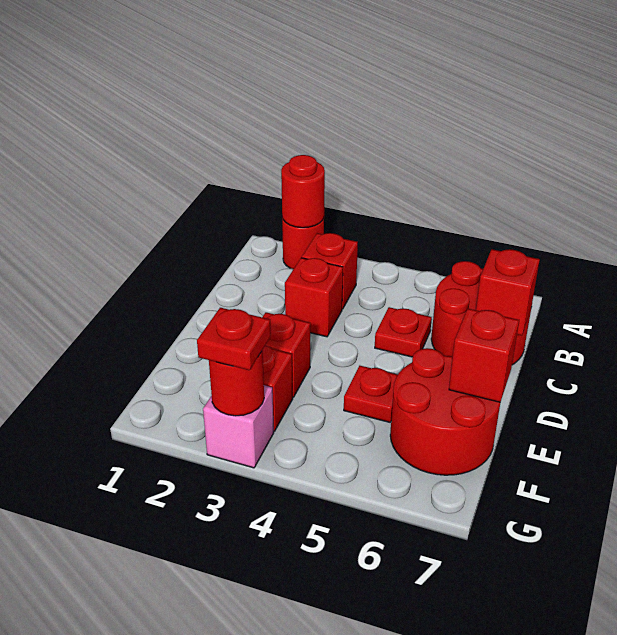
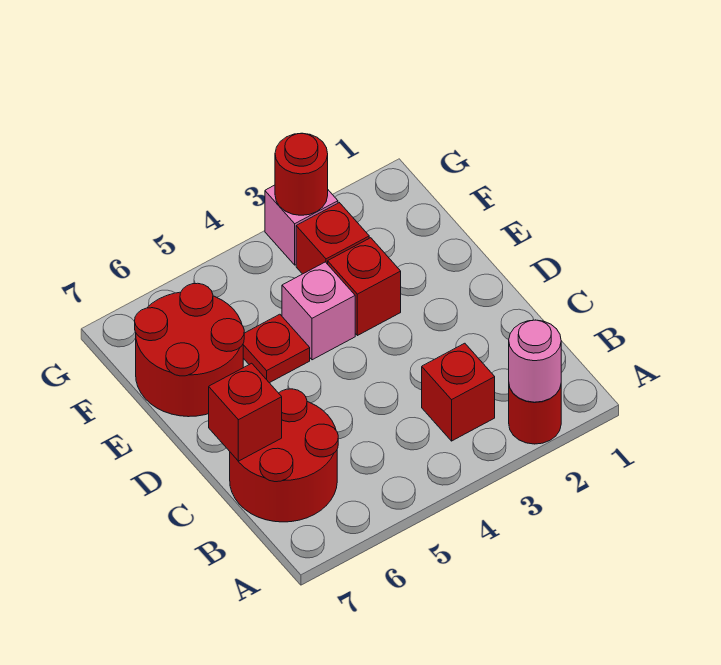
red 1x1 round brick [281,155,325,228] -> pink 1x1 round brick [509,320,561,402]
red 1x1 brick [285,258,343,337] -> none
red 1x1 plate [375,307,432,357] -> none
none -> pink 1x1 brick [282,262,355,360]
red 1x1 brick [449,309,519,402] -> none
red 1x1 plate [197,308,271,370] -> none

